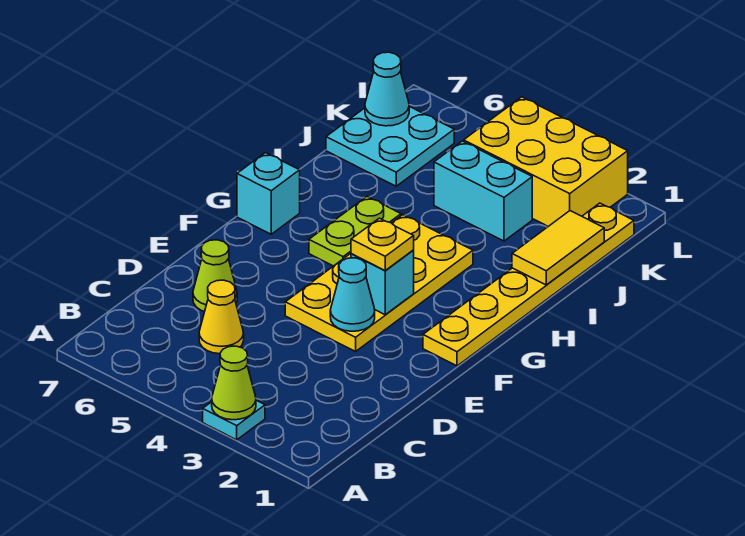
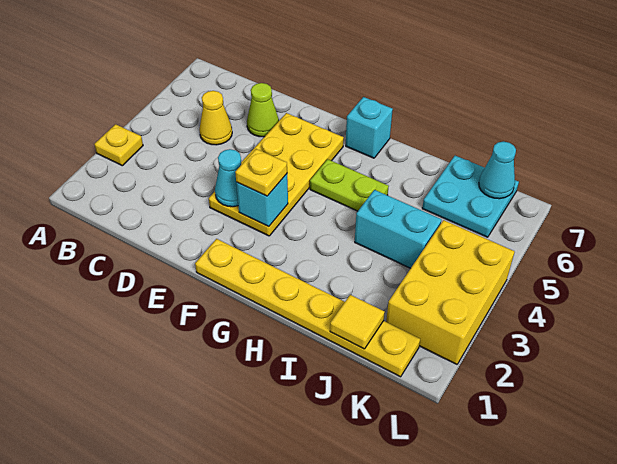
cyan 1x1 plate [203,400,265,440] -> yellow 1x1 plate [94,124,143,166]
lime 1x1 cone [212,346,256,420] -> none
yellow 2x4 plate [285,215,473,352] -> yellow 2x4 plate turned to [209,113,344,236]
yellow 1x2 tile [512,211,604,285] -> yellow 1x1 tile [330,295,385,349]
cyan 1x2 brick [434,141,532,241] -> cyan 1x2 brick turned to [355,190,442,268]

